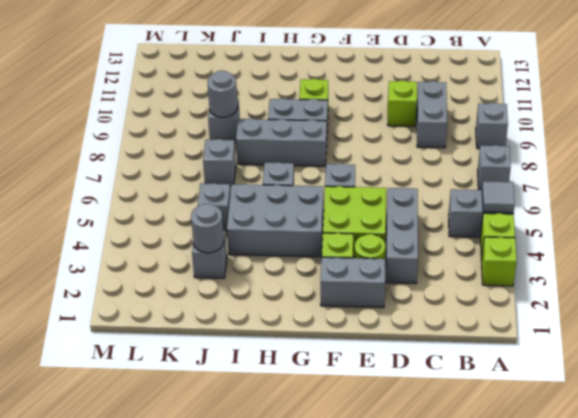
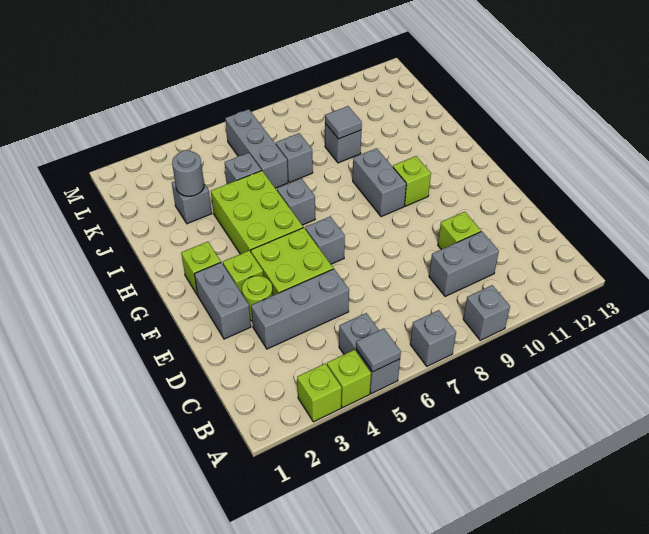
none -> lime 1x1 brick [181,242,221,295]
grey 2x3 brick [227,184,324,257] -> lime 2x3 brick [211,171,303,254]
grey 1x3 brick [236,118,327,166] -> grey 1x3 brick moved to [225,109,288,188]
grey 1x1 round brick [207,71,238,117] -> grey 1x1 tile [325,106,362,139]

